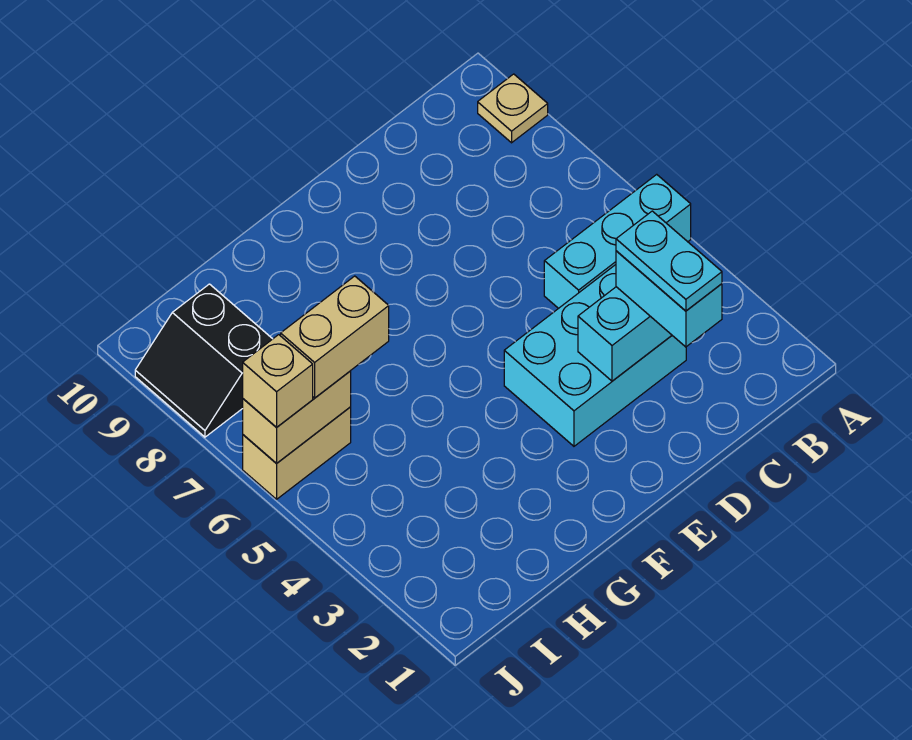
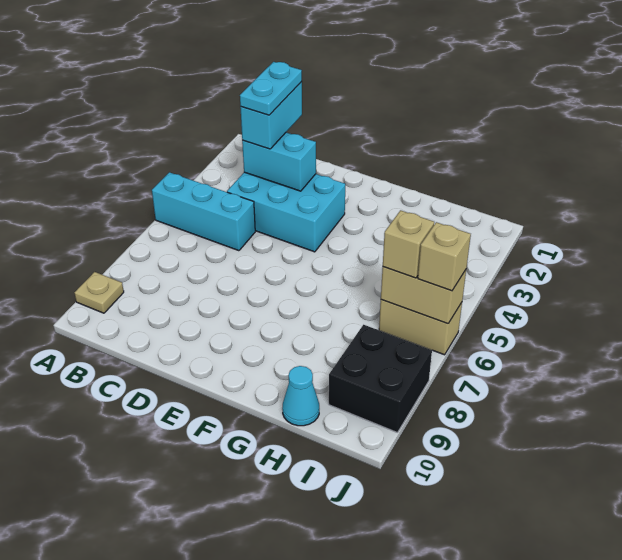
tan 1x2 brick [281,276,389,398] -> tan 1x1 brick [383,210,434,278]
none -> cyan 1x1 cone [282,366,319,426]
black 2x2 slope [135,284,272,437] -> black 2x2 brick [329,325,432,433]

